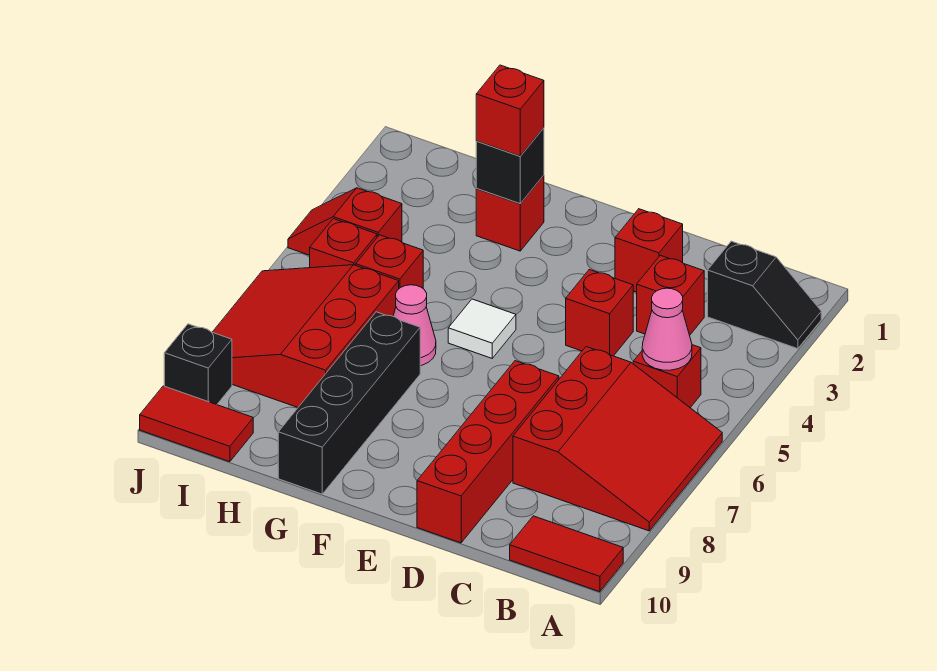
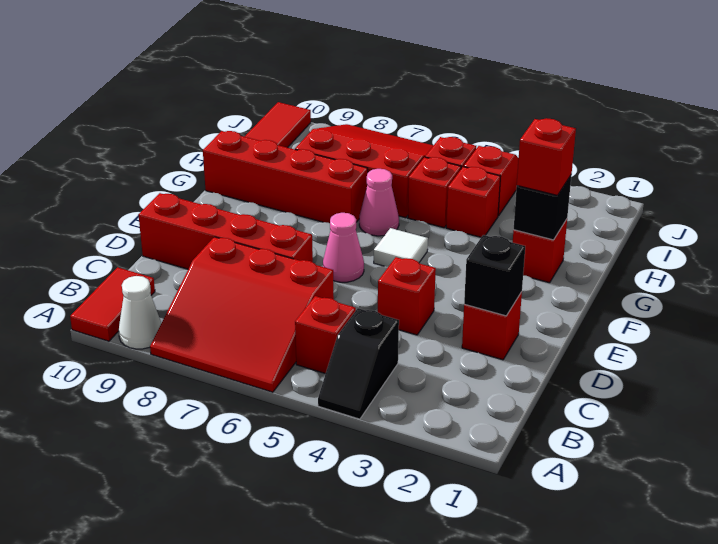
black 1x2 slope [708,241,821,349] -> black 1x2 slope moved to [318,308,399,419]
none -> white 1x1 cone [119,276,161,349]
pink 1x1 cone [642,288,692,370] -> pink 1x1 cone moved to [323,213,364,282]
red 1x1 brick [637,255,704,335] -> red 1x1 brick moved to [446,167,500,237]
black 1x4 brick [278,312,420,494] -> red 1x4 brick [203,131,368,223]
black 1x1 brick [164,324,232,405] -> black 1x1 brick moved to [464,235,525,316]

